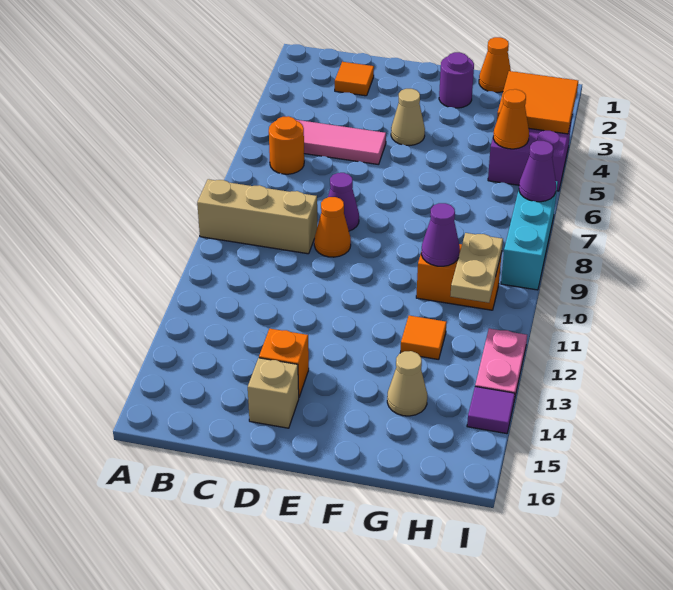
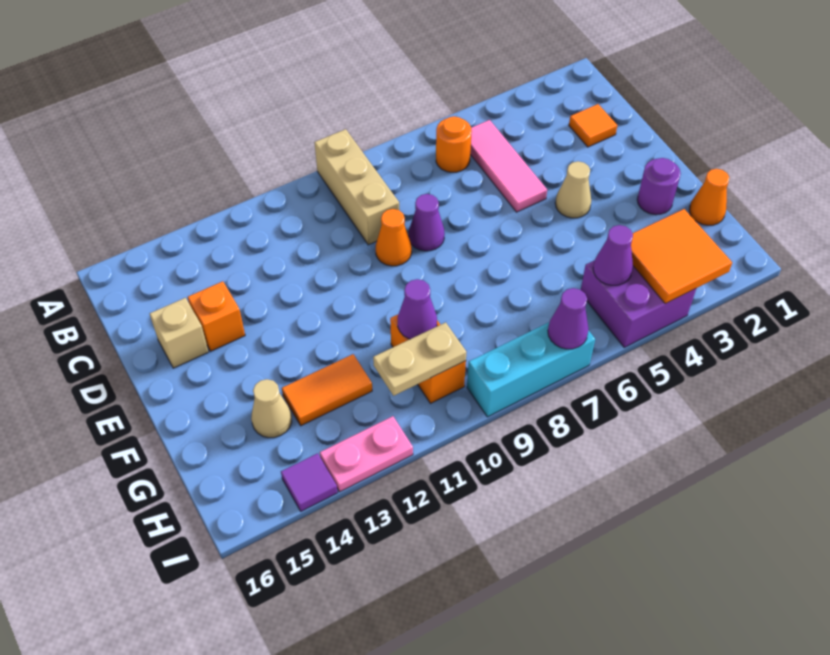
orange 1x1 tile [400,316,447,360] -> orange 1x2 tile [282,354,372,426]
orange 1x1 cone [493,89,529,149] -> purple 1x1 cone [593,225,633,285]

